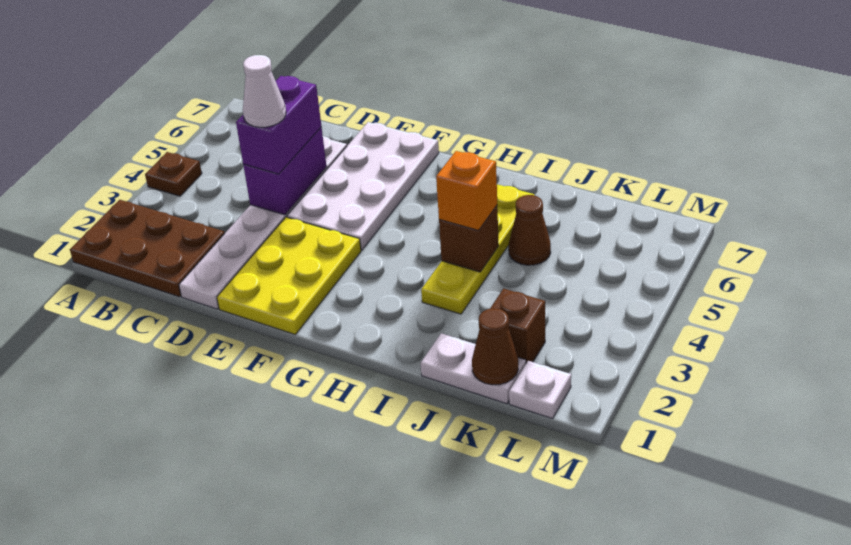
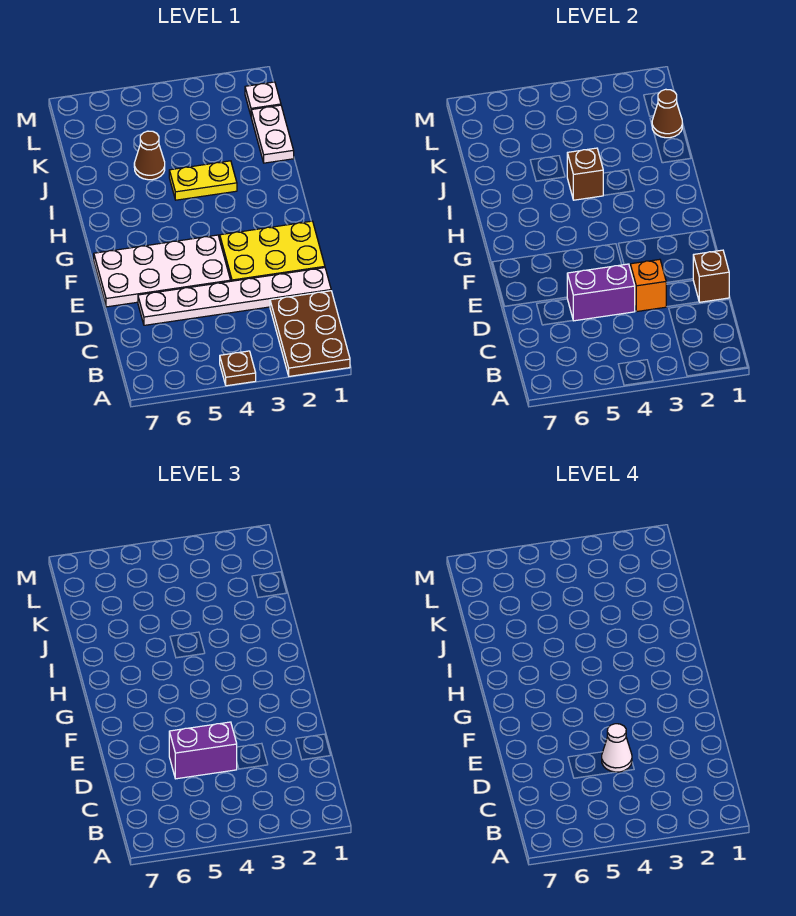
yellow 1x4 plate [421,184,534,314] -> yellow 1x2 plate [169,161,237,200]
orange 1x1 brick [436,151,497,230] -> orange 1x1 brick moved to [630,259,667,312]
brown 1x1 brick [490,289,545,363] -> brown 1x1 brick moved to [693,250,729,302]

